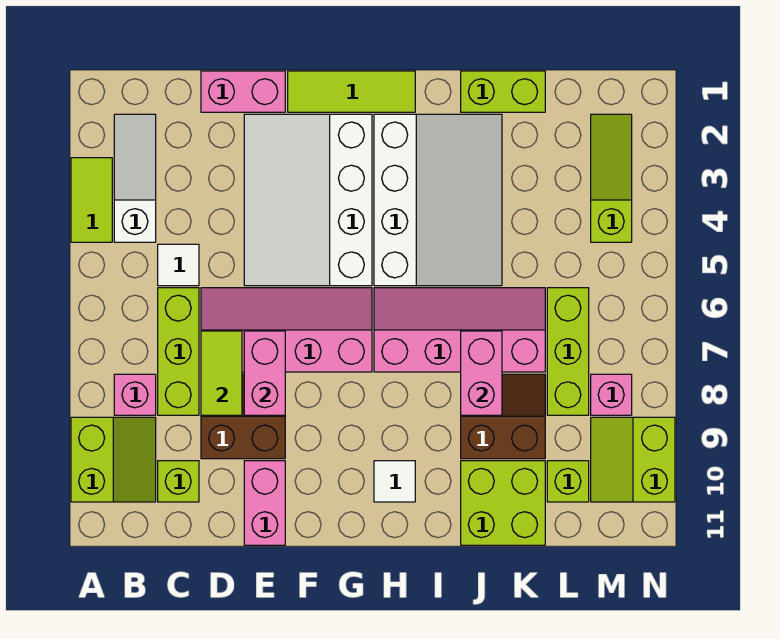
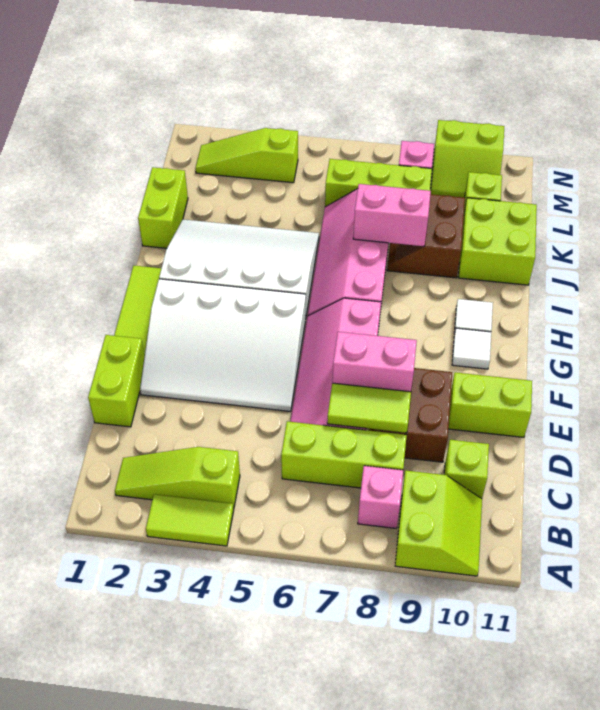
lime 2x2 slope [71,417,156,502] -> lime 2x2 slope turned to [395,471,482,576]
white 1x3 slope [114,114,156,242] -> lime 1x3 slope [115,447,240,509]
white 1x1 tile [158,244,199,286] -> white 1x1 tile moved to [452,328,491,369]
pink 1x2 brick [201,71,285,112] -> lime 1x2 brick [88,335,145,427]
pink 1x2 brick [244,461,285,545] -> lime 1x2 brick [448,372,532,437]

